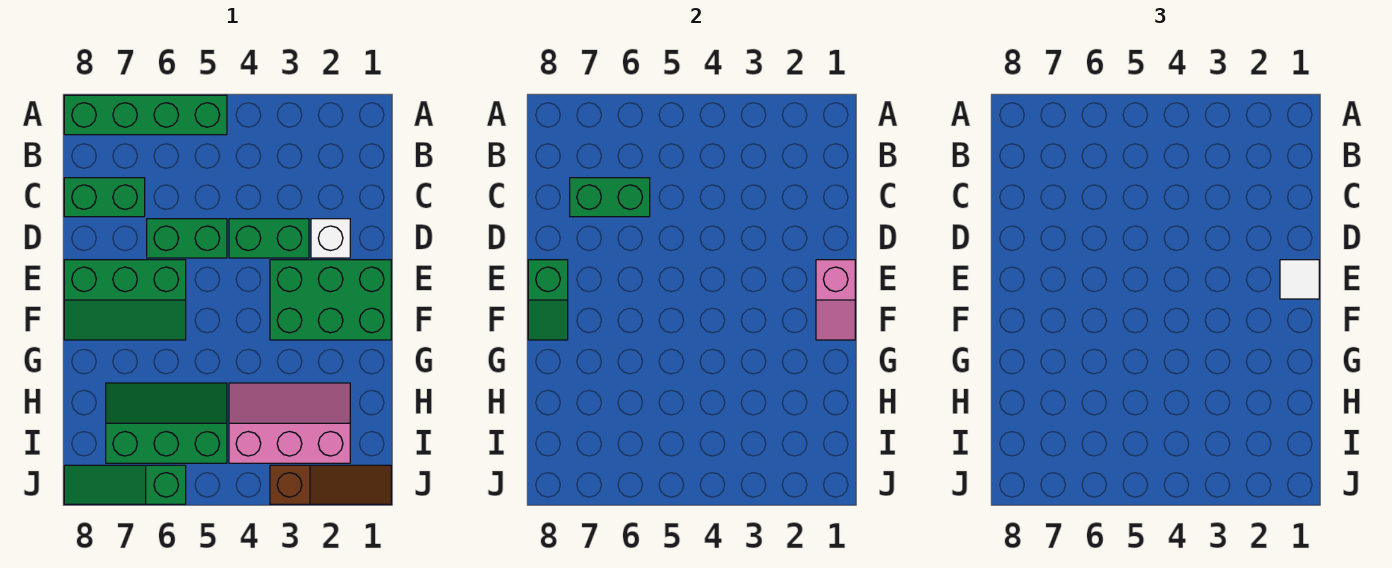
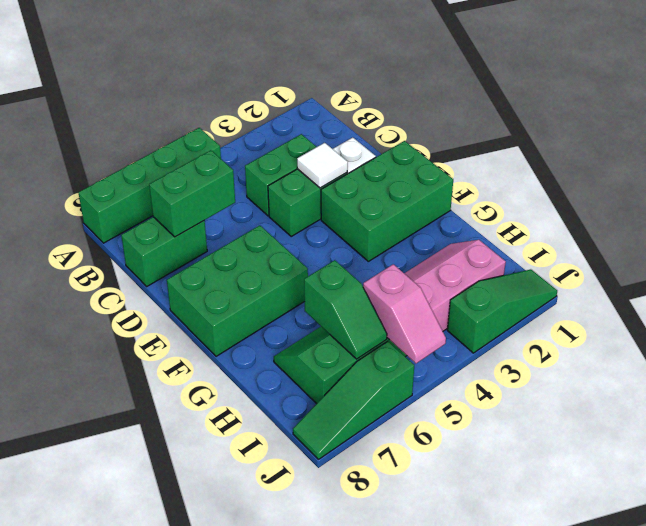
green 1x2 brick [147,219,227,258] -> green 1x2 brick moved to [245,134,316,216]
pink 1x2 slope [816,260,855,340] -> pink 1x2 slope moved to [363,264,446,363]
white 1x1 tile [1280,260,1319,299] -> white 1x1 tile moved to [297,143,348,188]
green 2x3 slope [64,260,186,340] -> green 2x3 brick [167,225,308,356]
green 1x2 slope [528,260,568,340] -> green 1x2 slope moved to [304,260,387,359]
brown 1x3 slope [270,465,391,504] -> green 1x3 slope [447,269,557,353]

